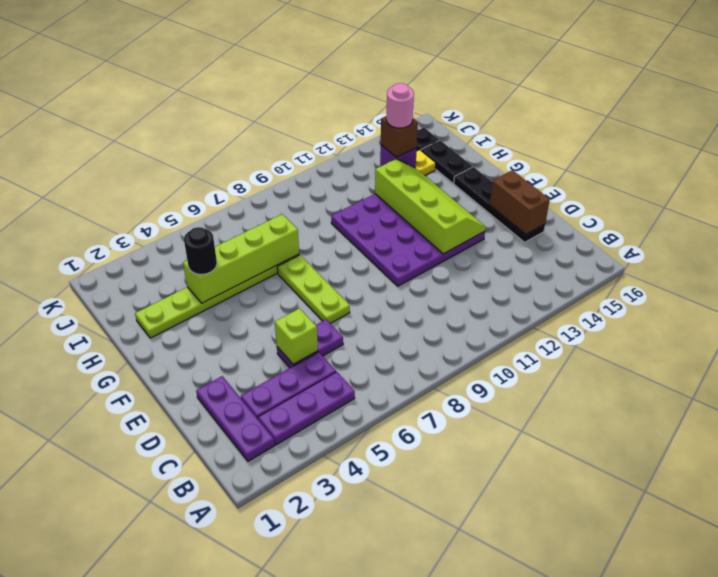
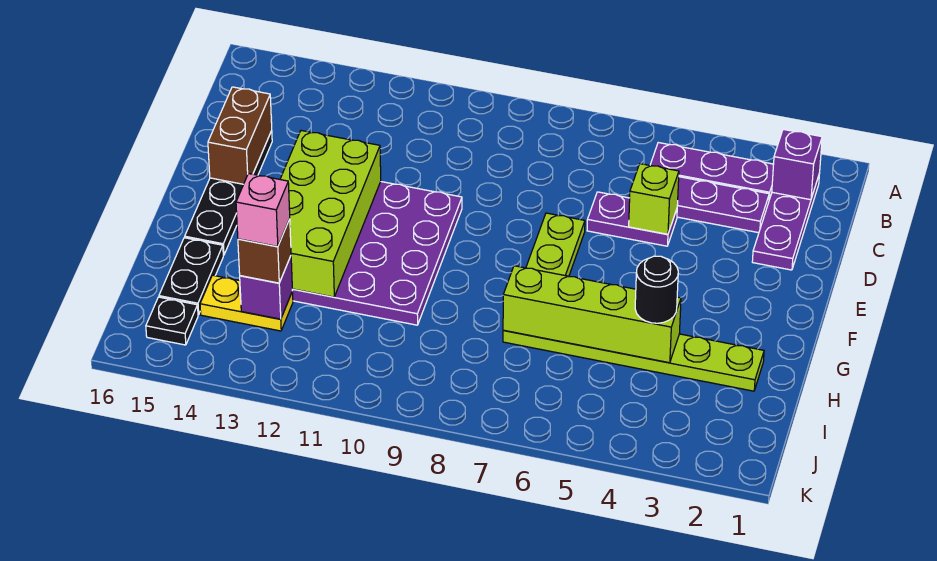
none -> purple 1x1 brick [772,129,822,200]
lime 2x4 slope [375,159,486,254] -> lime 2x4 brick [280,131,381,297]
pink 1x1 round brick [386,83,414,128] -> pink 1x1 brick [236,174,290,247]

